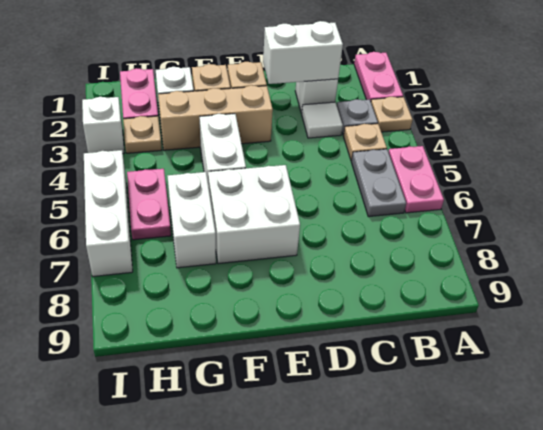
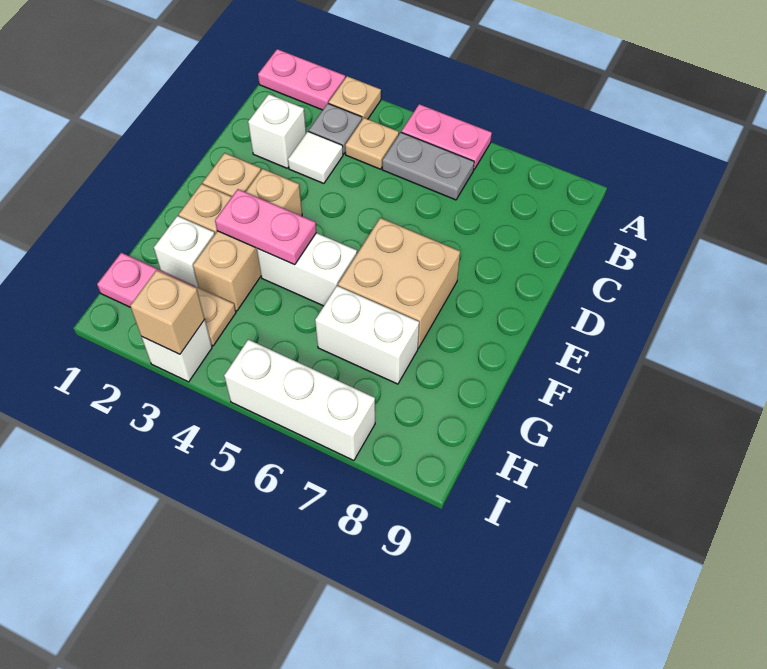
white 1x2 brick [263,21,343,84] -> none
white 2x2 brick [208,165,300,264] -> tan 2x2 brick [338,218,460,348]
pink 1x2 plate [127,169,171,240] -> pink 1x2 plate moved to [215,189,316,265]
none -> tan 1x1 brick [130,270,205,354]

